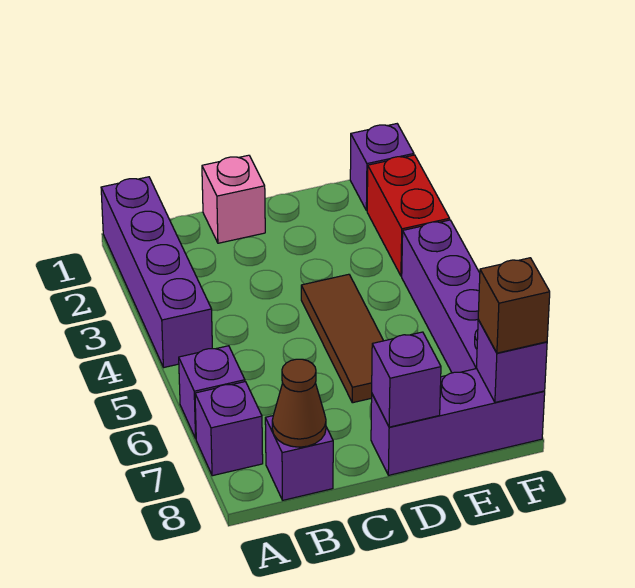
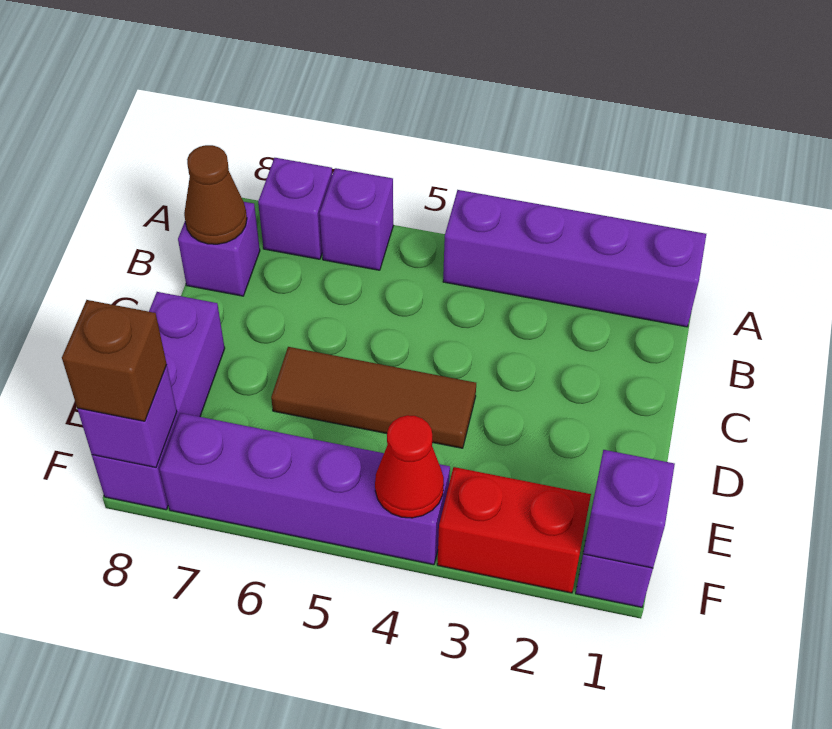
pink 1x1 brick [202,155,265,243] -> none
purple 1x1 brick [372,332,441,427] -> purple 1x1 brick moved to [583,450,675,568]
none -> red 1x1 cone [375,415,444,518]

